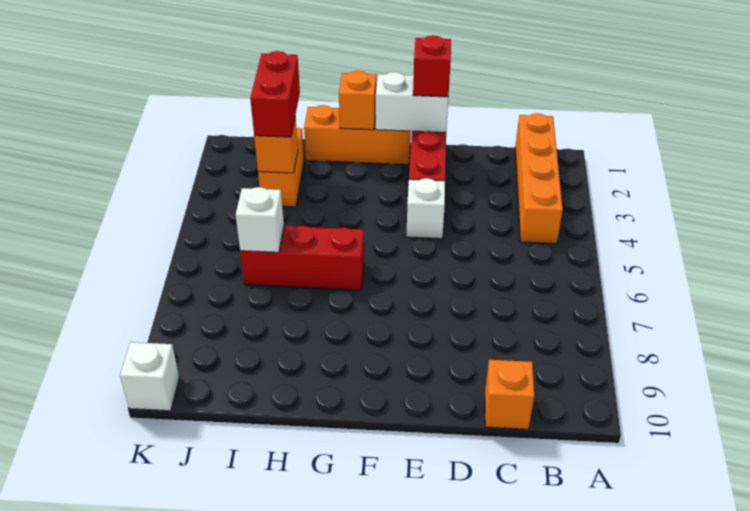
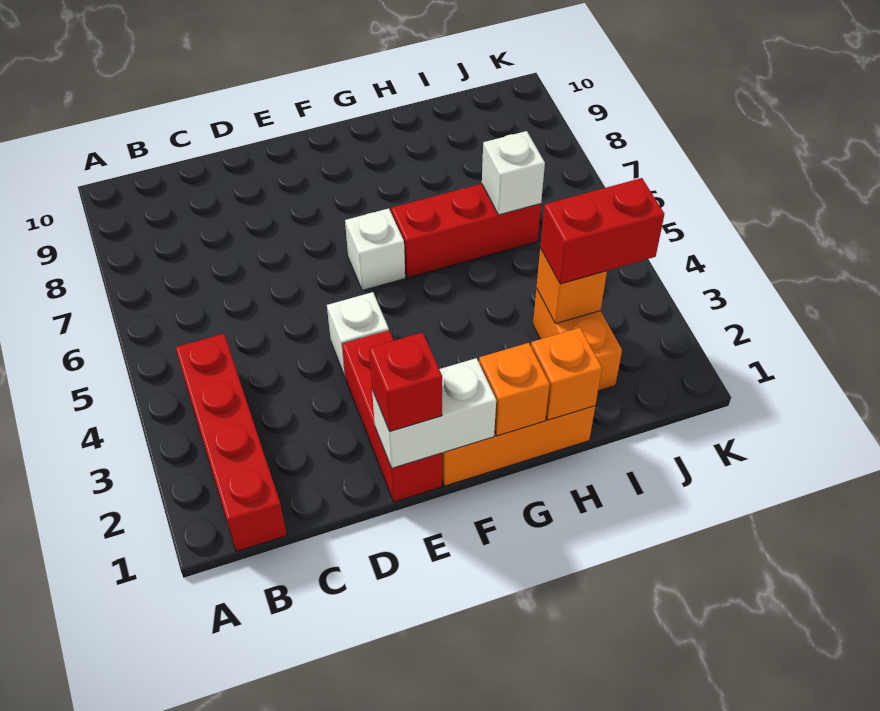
orange 1x4 brick [515,113,563,244] -> red 1x4 brick [176,334,287,552]
orange 1x1 brick [485,360,534,429] -> orange 1x1 brick moved to [531,328,602,420]
red 1x2 brick [250,51,300,137] -> red 1x2 brick turned to [540,178,664,284]
white 1x1 brick [120,342,179,411] -> white 1x1 brick moved to [345,208,405,290]

